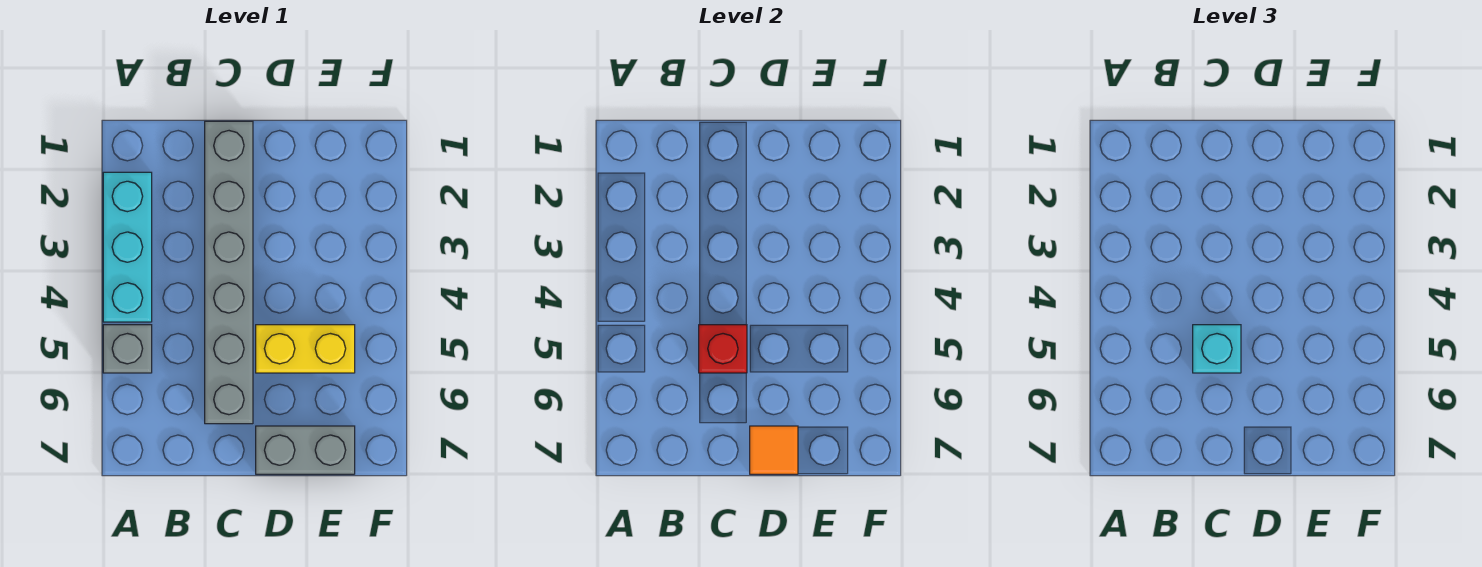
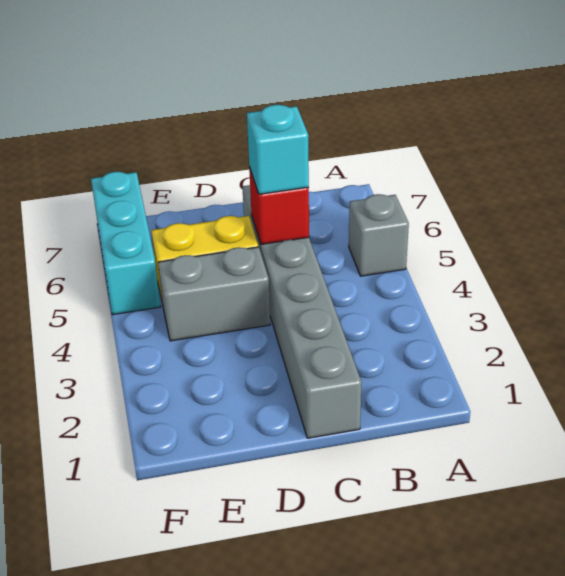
cyan 1x3 brick [103,172,152,322] -> cyan 1x3 brick moved to [91,172,160,315]
grey 1x2 brick [256,426,355,474] -> grey 1x2 brick moved to [158,247,270,341]
orange 1x1 tile [750,426,798,474] -> none

